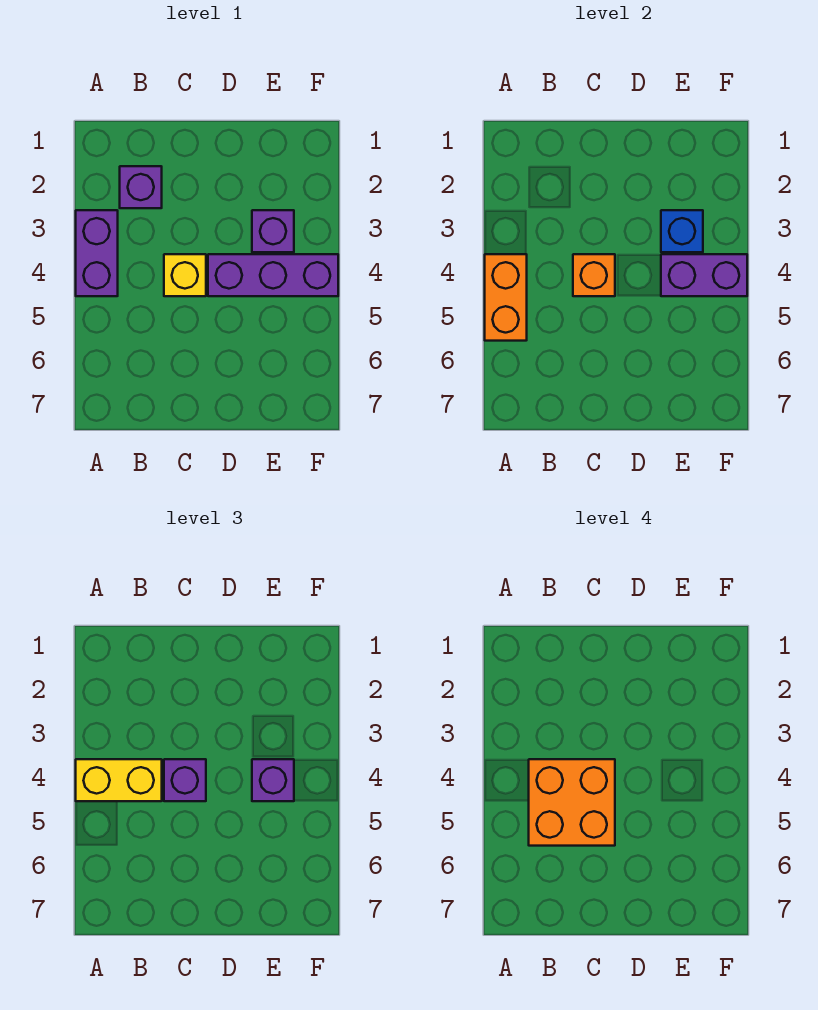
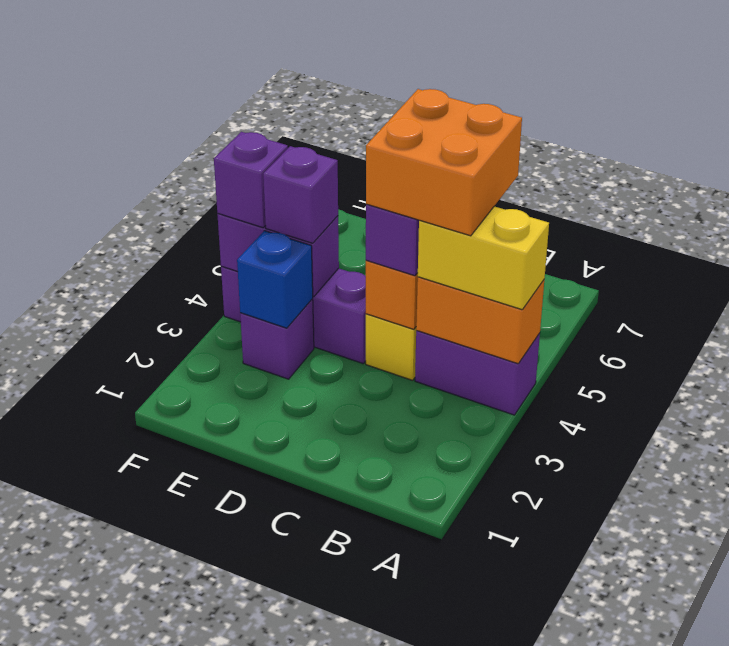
purple 1x2 brick [76,210,118,296] -> purple 1x2 brick turned to [415,331,540,415]
orange 1x2 brick [485,254,527,341] -> orange 1x2 brick turned to [416,277,544,364]
purple 1x1 brick [120,166,162,208] -> purple 1x1 brick moved to [214,132,288,228]

